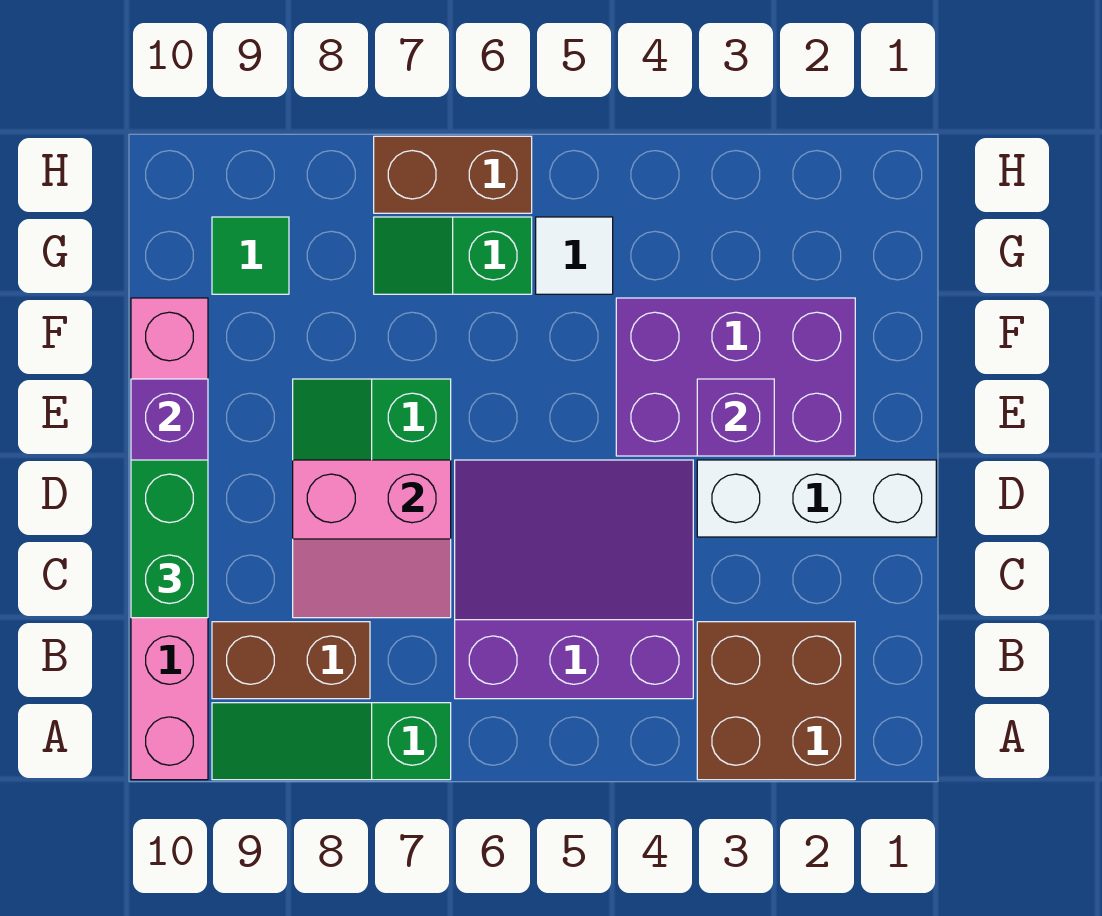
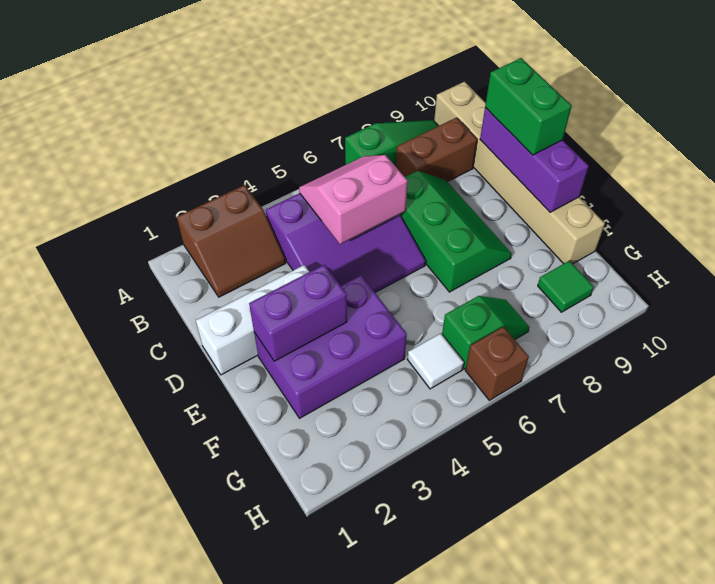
brown 2x2 brick [697,622,855,780] -> brown 2x2 slope [177,185,286,297]
pink 1x6 brick [131,298,208,780] -> tan 1x6 brick [434,82,605,264]
pink 2x2 slope [293,460,451,618] -> pink 2x2 slope moved to [299,155,408,244]
purple 1x1 brick [697,379,774,456] -> purple 1x2 brick [249,265,347,361]
brown 1x2 brick [374,136,532,213] -> brown 1x1 brick [465,327,529,400]

